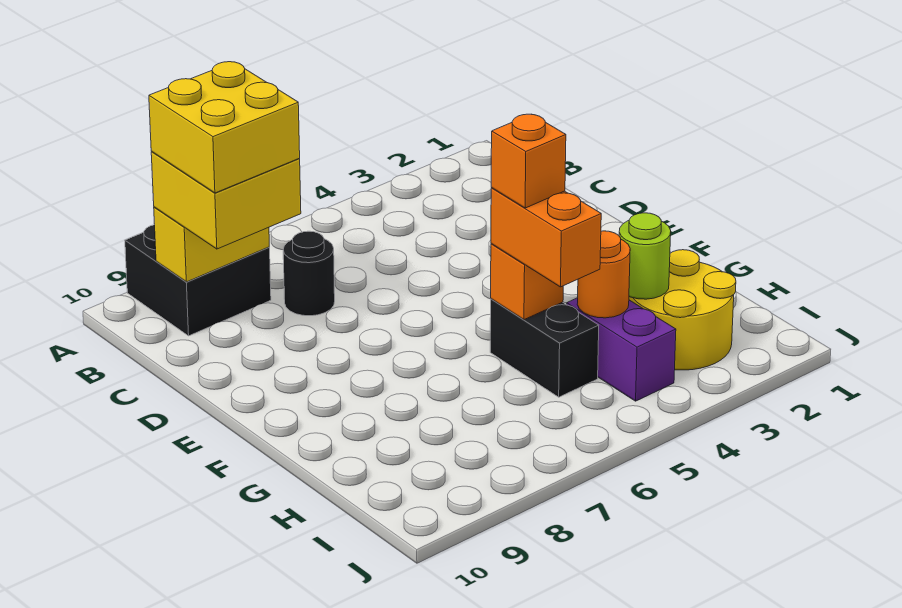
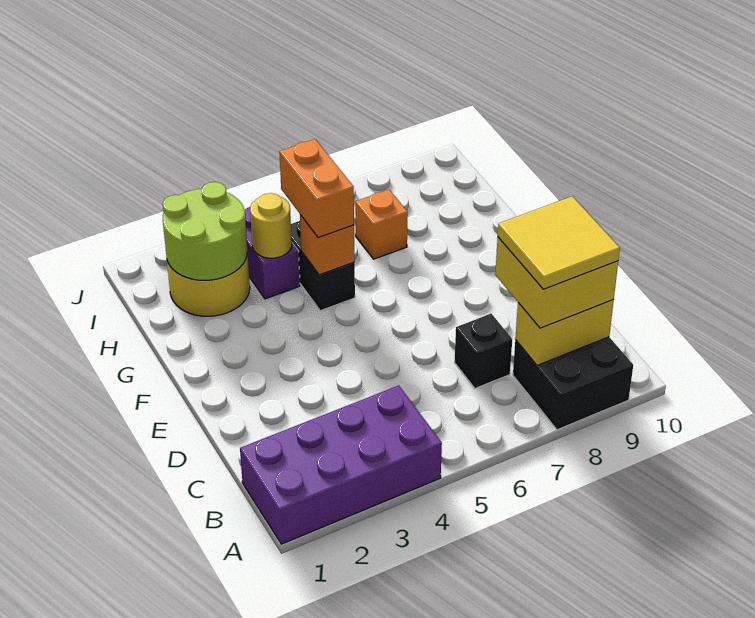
none -> purple 2x4 brick [240,386,442,544]
yellow 2x2 brick [149,62,300,193] -> yellow 2x2 tile [498,196,620,289]
black 1x1 round brick [283,231,335,316] -> black 1x1 brick [455,314,512,388]
orange 1x1 brick [491,114,566,208] -> orange 1x1 brick moved to [355,189,408,259]
lime 1x1 round brick [619,213,671,299] -> lime 2x2 round brick [163,182,248,280]
orange 1x1 round brick [577,231,630,318] -> yellow 1x1 round brick [250,193,292,258]

